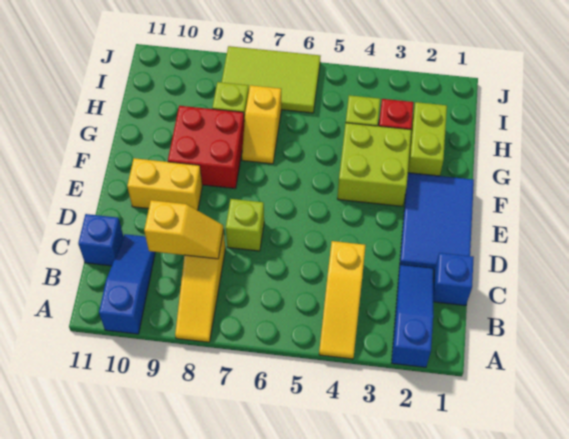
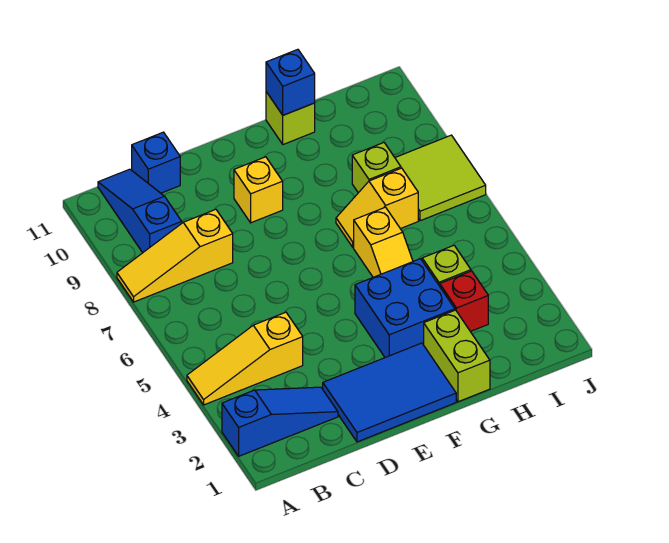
blue 1x3 slope [99,234,155,334] -> blue 1x3 slope turned to [98,169,182,253]
blue 1x1 brick [433,253,474,306] -> blue 1x1 brick moved to [266,49,315,115]
yellow 1x2 slope [144,200,224,259] -> yellow 1x2 slope moved to [354,207,413,277]
lime 1x1 brick [226,199,264,251] -> lime 1x1 brick moved to [266,92,315,144]
yellow 1x2 brick [127,158,202,211] -> yellow 1x1 brick [234,157,283,223]
lime 2x2 brick [337,123,411,206] -> blue 2x2 brick [355,259,455,357]
red 2x2 brick [168,106,244,188] -> none
lime 1x2 brick [408,102,447,176] -> lime 1x2 brick turned to [424,310,490,402]
lime 2x3 tile [222,46,320,113] -> lime 2x2 tile [395,135,486,221]

